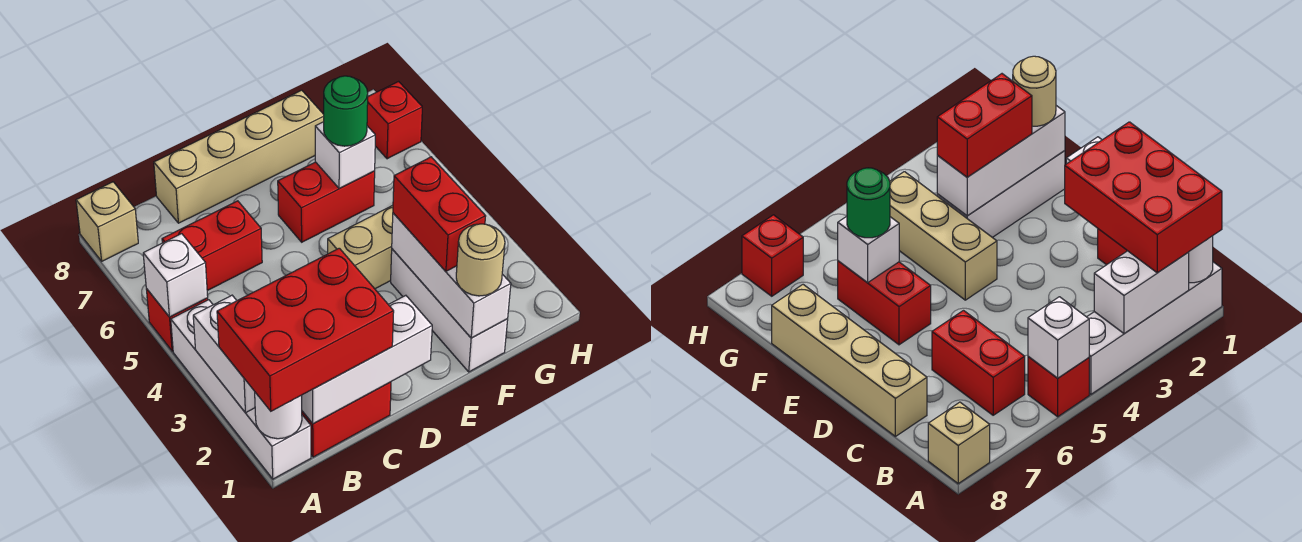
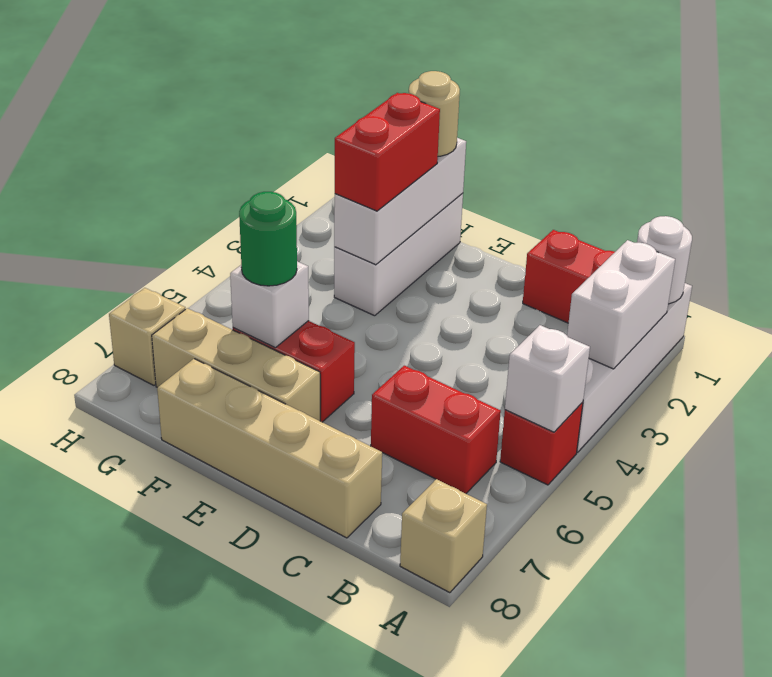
red 2x3 brick [217,248,394,411] -> none
white 1x3 brick [302,295,432,424] -> none
tan 1x3 brick [328,205,393,289] -> tan 1x3 brick moved to [152,308,320,421]
red 1x1 brick [367,82,422,159] -> tan 1x1 brick [109,288,185,385]

